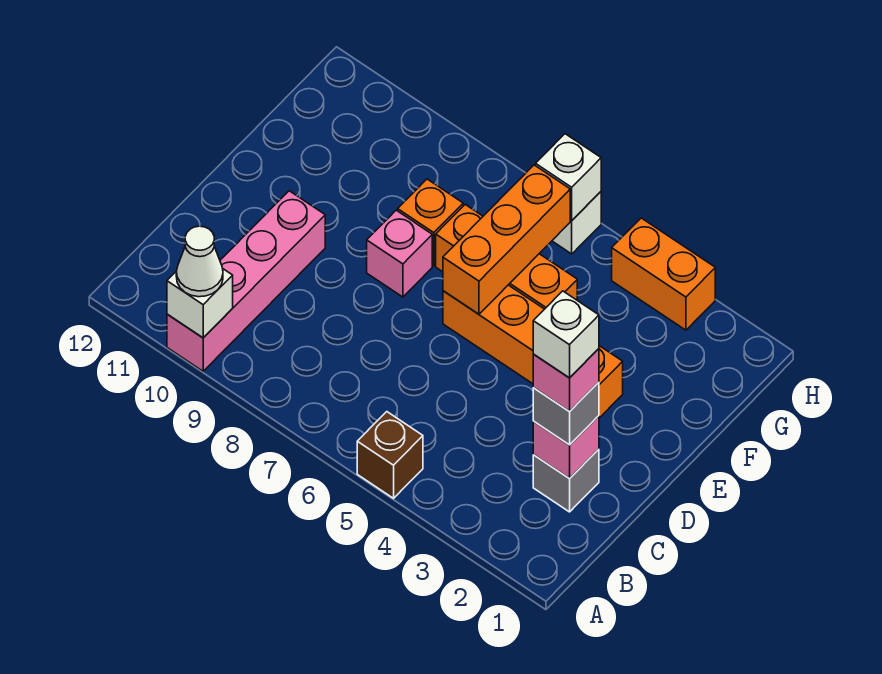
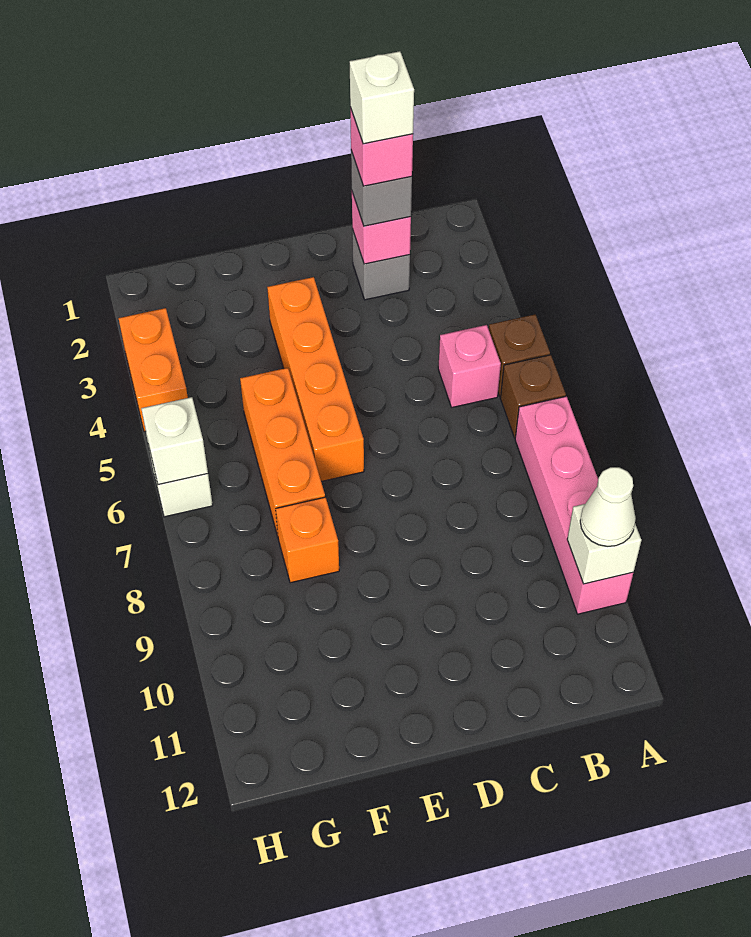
none -> brown 1x1 brick [500,355,566,438]
pink 1x4 brick [167,191,325,371] -> pink 1x4 brick turned to [515,396,633,614]
orange 1x3 brick [443,165,570,314] -> none
pink 1x1 brick [367,210,432,297] -> pink 1x1 brick moved to [438,325,501,407]

